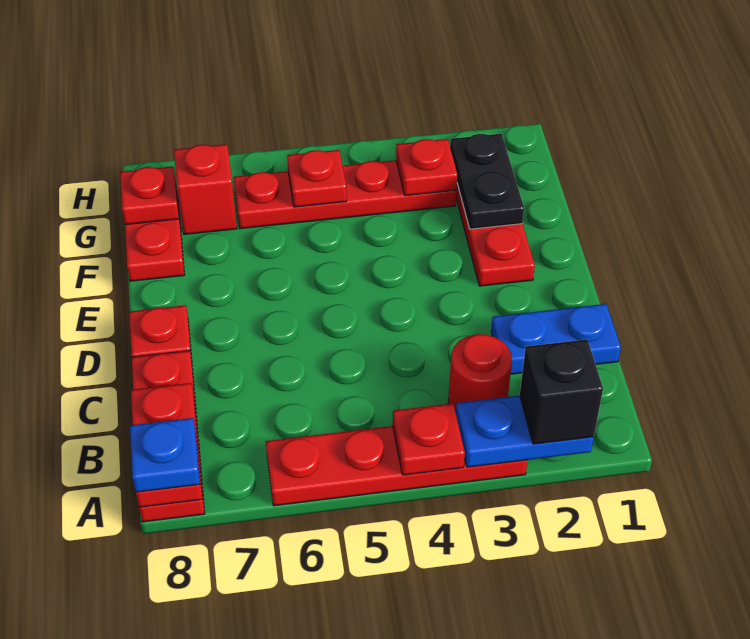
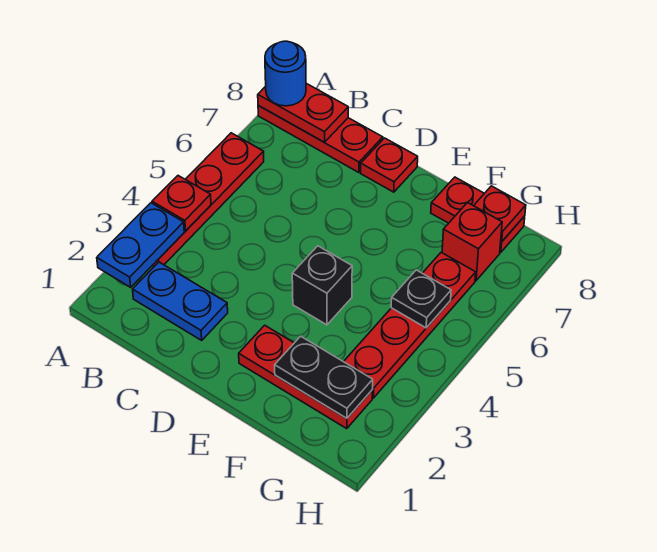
black 1x1 brick [520,339,603,444] -> black 1x1 brick moved to [292,246,352,325]
blue 1x1 plate [130,418,200,492] -> blue 1x1 round brick [265,41,306,106]
red 1x1 round brick [448,334,512,412] -> none
blue 1x2 plate [491,304,621,374] -> blue 1x2 plate turned to [133,262,228,340]
red 1x1 plate [396,139,457,196] -> none
red 1x1 plate [287,150,347,207] -> black 1x1 plate [391,270,451,328]

